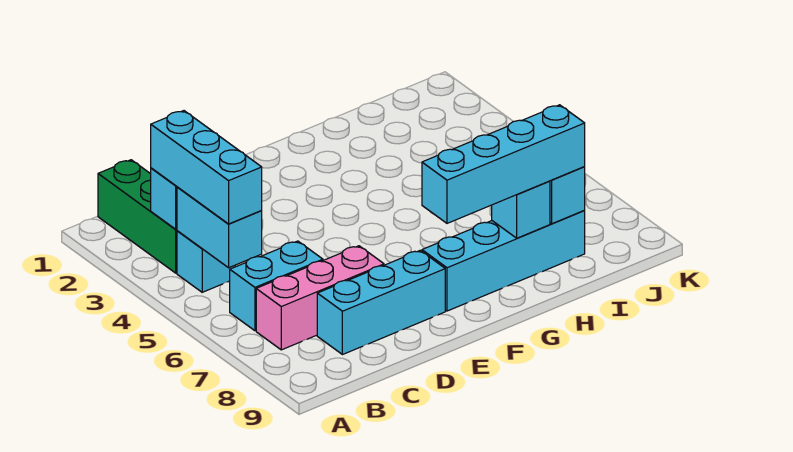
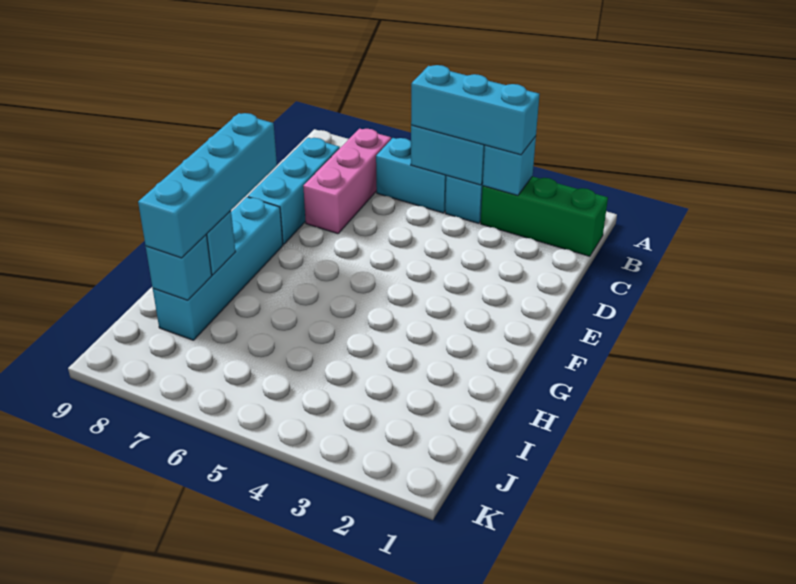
cyan 1x2 brick [229,241,323,331] -> cyan 1x2 brick turned to [376,138,446,213]

